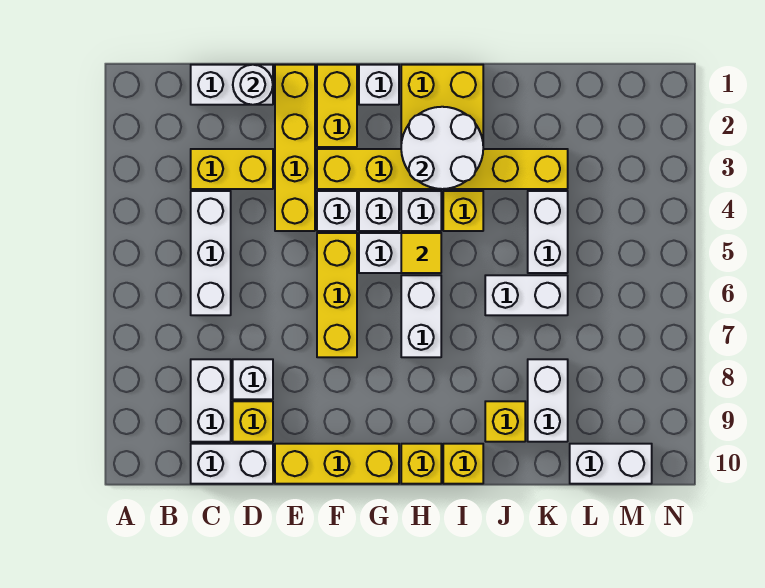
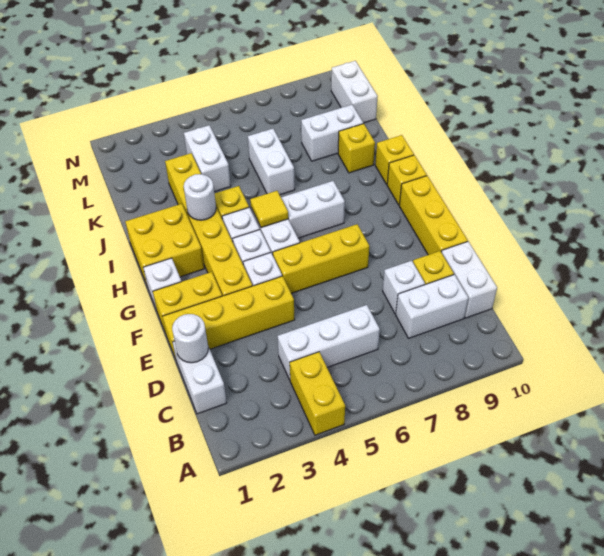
yellow 1x2 brick [191,149,273,189] -> yellow 1x2 brick moved to [290,352,345,435]
white 2x2 round brick [401,107,483,189] -> white 1x1 round brick [184,174,216,220]
white 1x2 brick [528,191,568,273] -> white 1x2 brick turned to [184,125,231,192]

